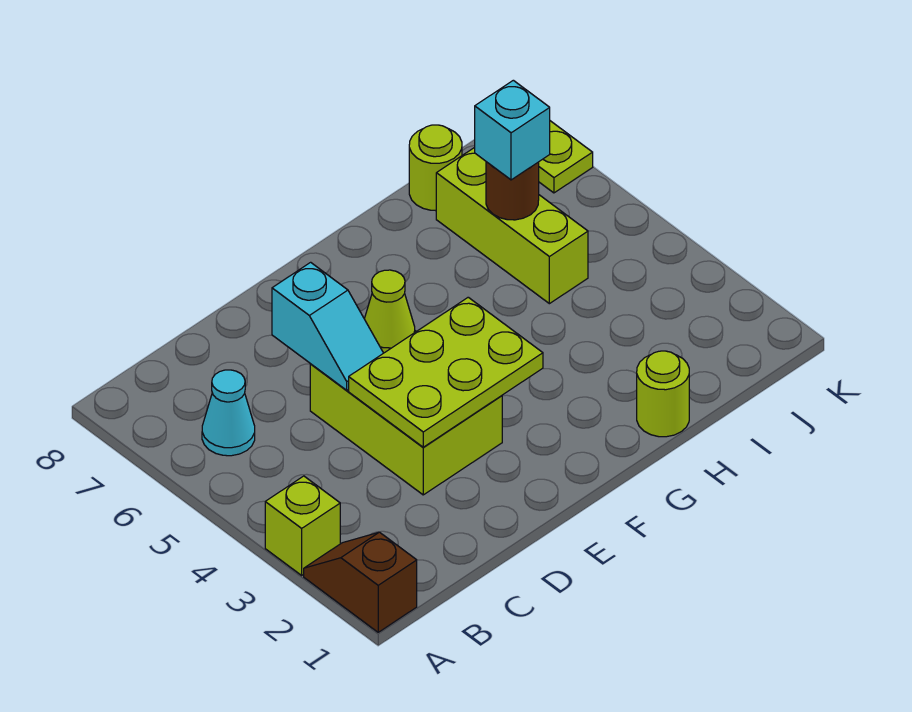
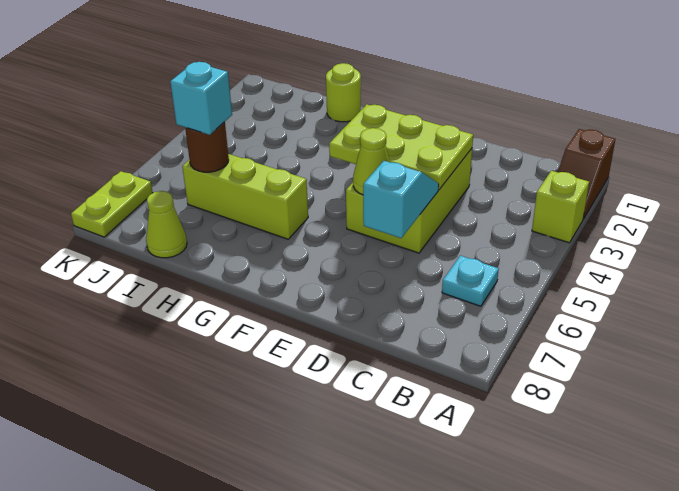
cyan 1x1 cone [202,370,255,456] -> cyan 1x1 plate [442,256,499,306]
lime 1x3 brick [436,147,588,304] -> lime 1x3 brick turned to [182,154,308,239]
lime 1x1 round brick [409,125,462,211] -> lime 1x1 cone [146,191,187,258]

